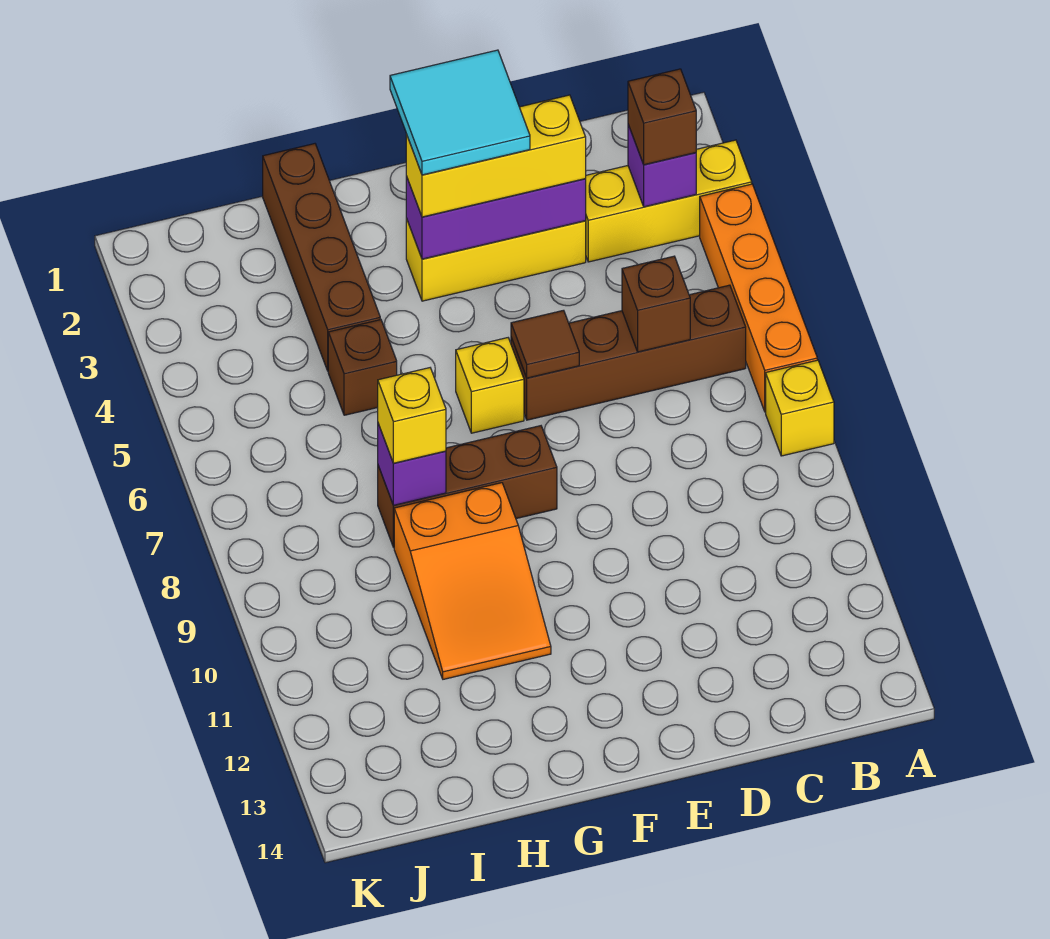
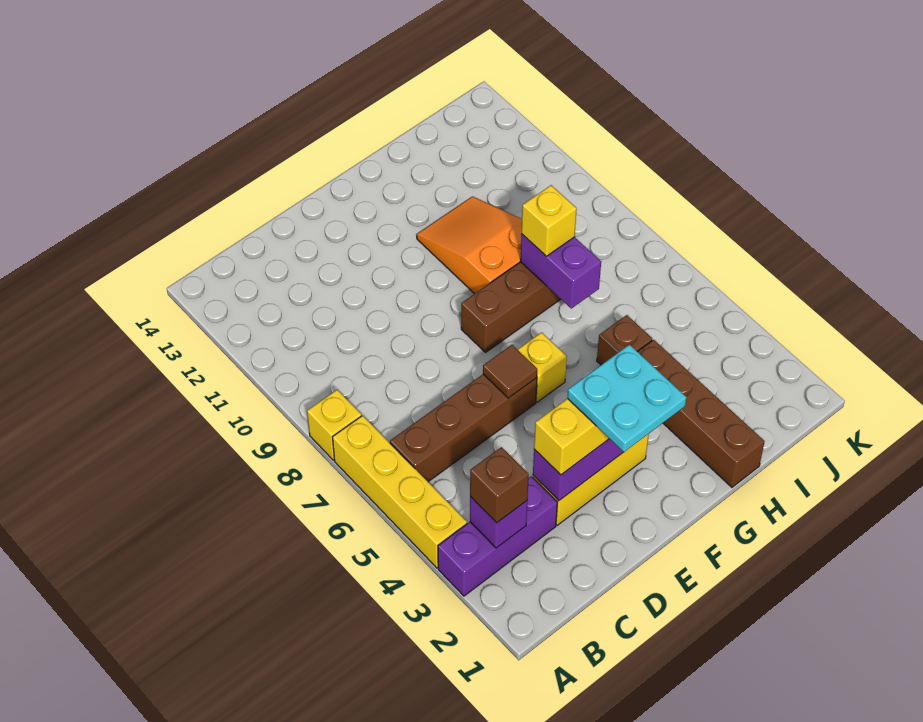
yellow 1x3 brick [586,140,752,262] -> purple 1x3 brick [438,476,557,596]
orange 1x4 brick [700,184,817,412] -> yellow 1x4 brick [333,416,467,568]
brown 1x1 brick [622,256,690,352] -> none
cyan 2x2 tile [390,50,530,175] -> cyan 2x2 plate [567,345,687,452]
purple 1x1 brick [378,424,446,505] -> purple 1x2 brick [521,234,601,308]

